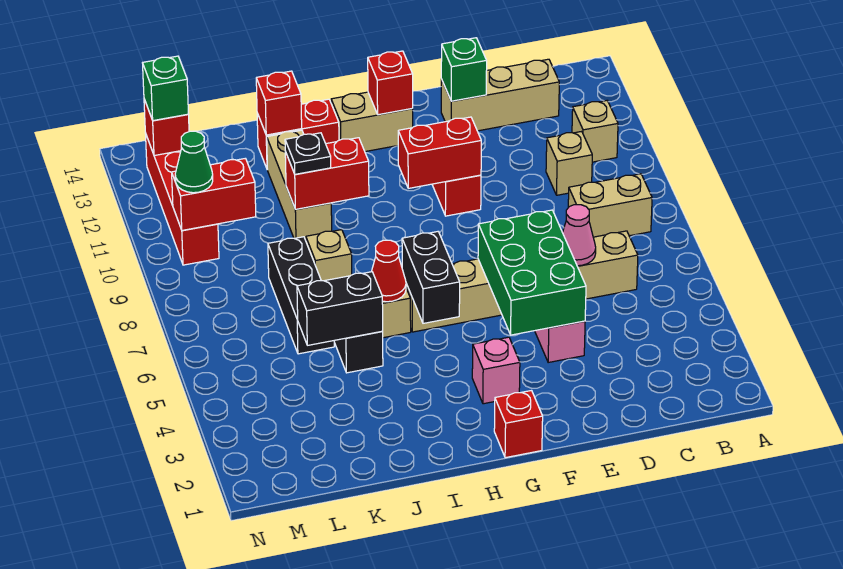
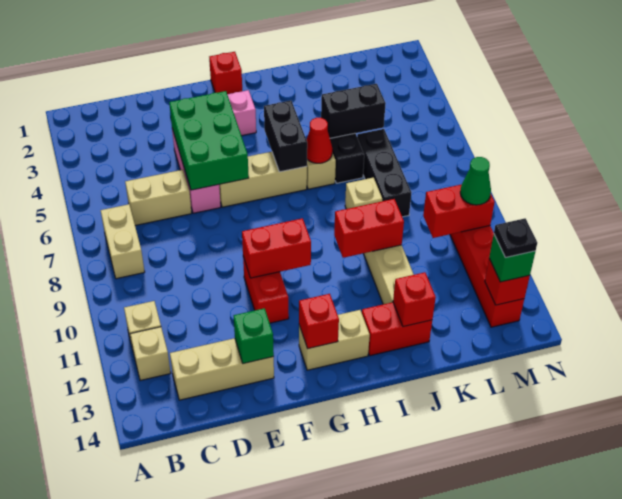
tan 1x2 brick [568,174,652,237] -> tan 1x2 brick turned to [101,204,145,279]
tan 1x1 brick [546,131,592,195] -> tan 1x1 brick moved to [130,327,171,381]
pink 1x1 cone [563,205,596,266] -> none
black 1x1 plate [285,133,331,174] -> black 1x1 plate moved to [494,218,537,258]

